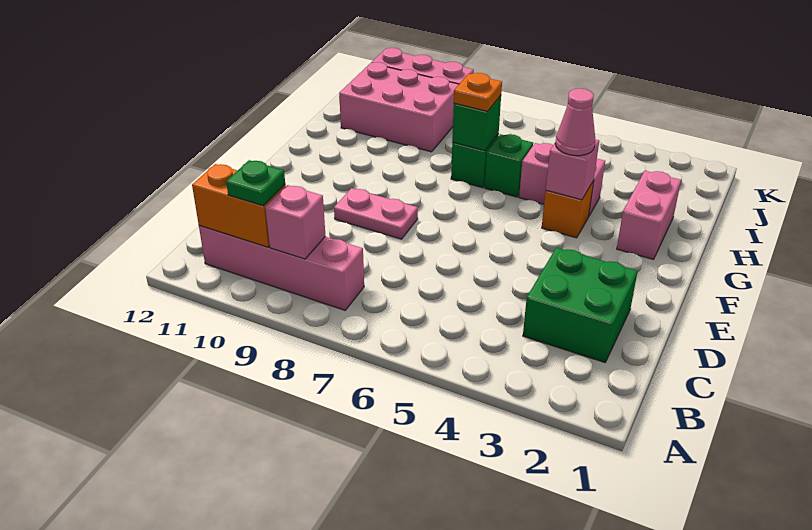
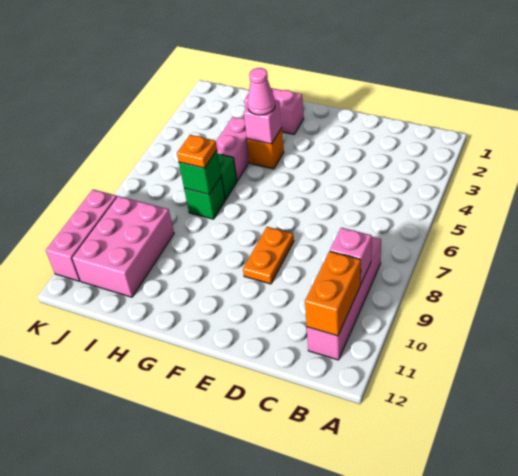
green 1x1 plate [226,160,285,206] -> none
green 2x2 brick [523,247,638,363] -> none
pink 1x2 plate [334,188,418,239] -> orange 1x2 plate [243,227,294,284]

